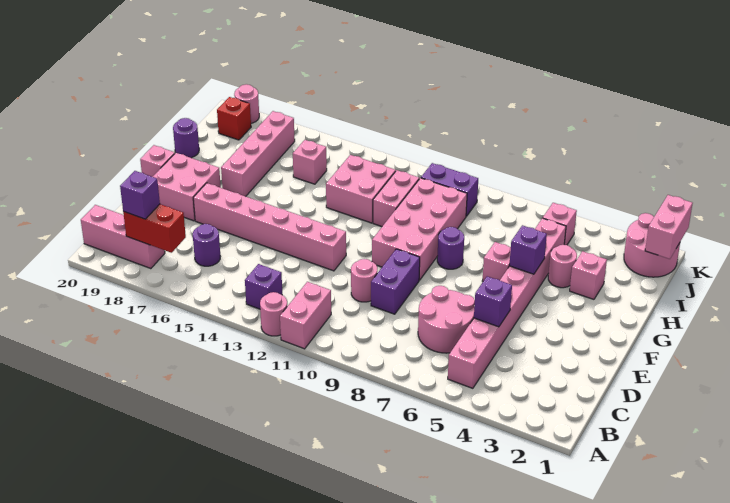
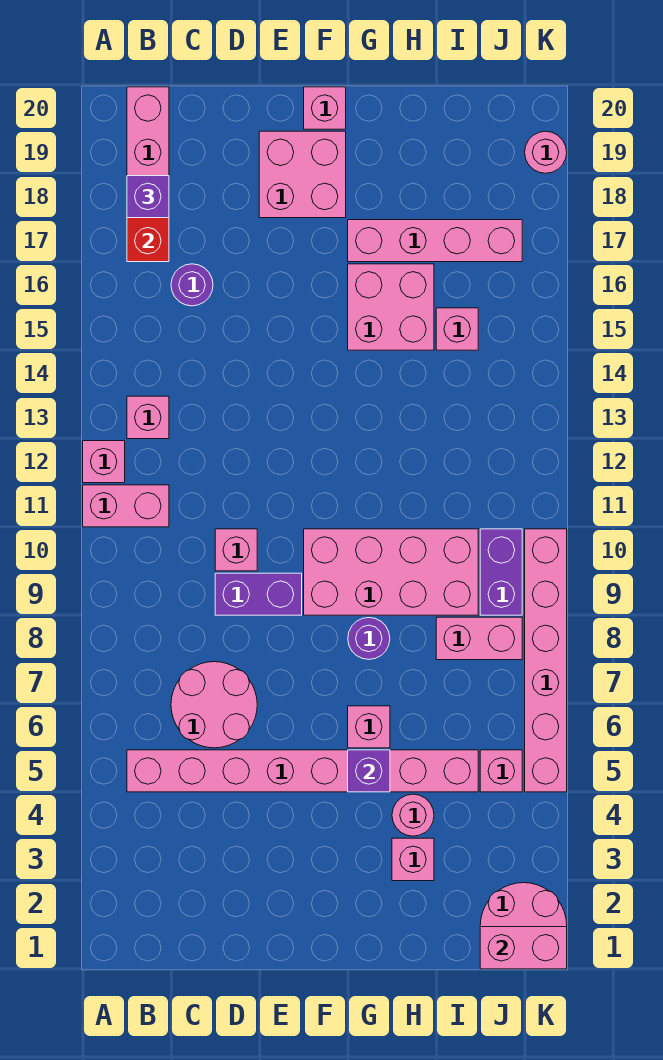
pink 1x1 round brick [260,292,287,336] -> pink 1x1 brick [83,441,125,483]
purple 1x1 brick [245,264,282,309] -> pink 1x1 brick [127,396,169,439]
purple 1x1 brick [474,276,512,327] -> none
pink 1x1 round brick [351,259,377,302] -> pink 1x1 brick [215,529,257,571]
pink 1x6 brick [193,183,346,271] -> pink 1x6 brick moved to [525,529,567,792]
pink 1x2 brick [373,170,419,227] -> pink 1x2 brick moved to [436,617,522,660]
pink 2x2 brick [326,155,396,223] -> pink 2x2 brick moved to [348,264,434,350]
purple 1x1 round brick [173,118,199,158] -> none
red 1x1 brick [217,97,251,140] -> none

